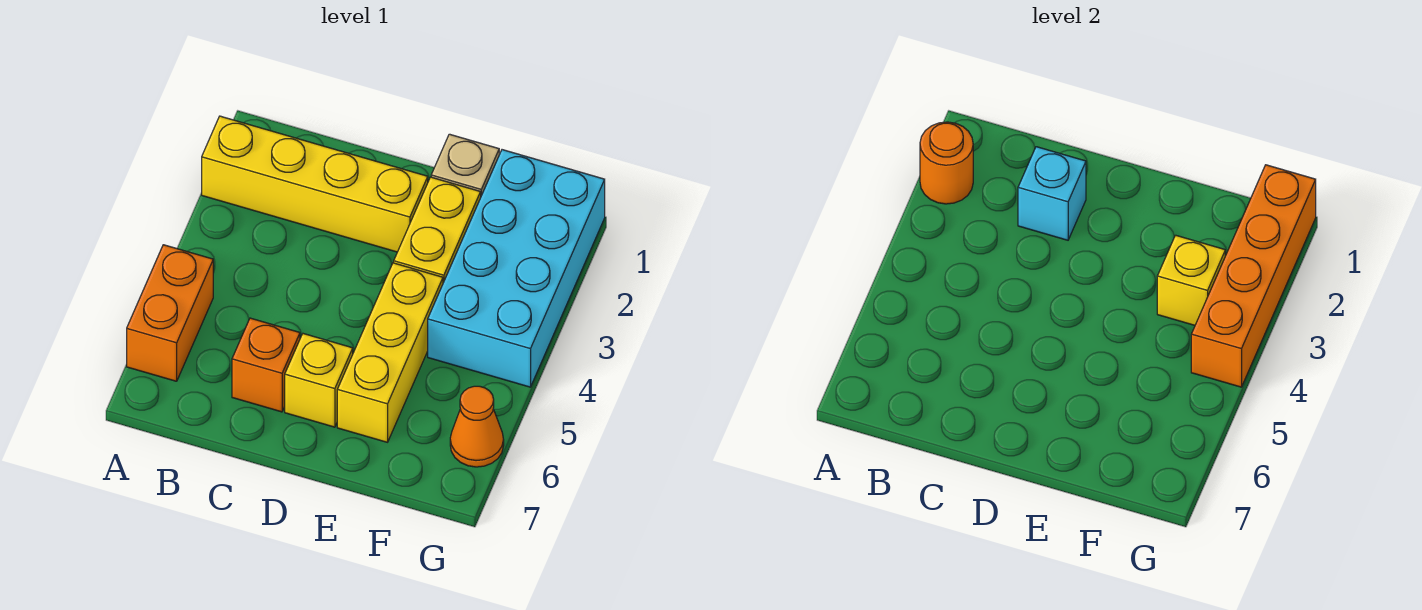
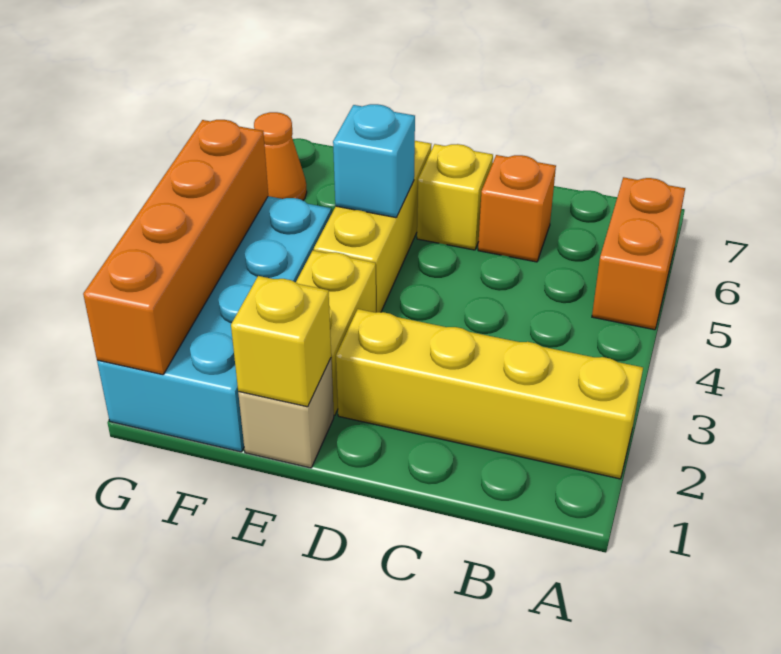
orange 1x1 round brick [920,122,973,204] -> none
cyan 1x1 brick [1018,147,1086,240] -> cyan 1x1 brick moved to [333,104,415,218]
yellow 1x1 brick [1157,235,1225,325] -> yellow 1x1 brick moved to [231,276,331,407]

